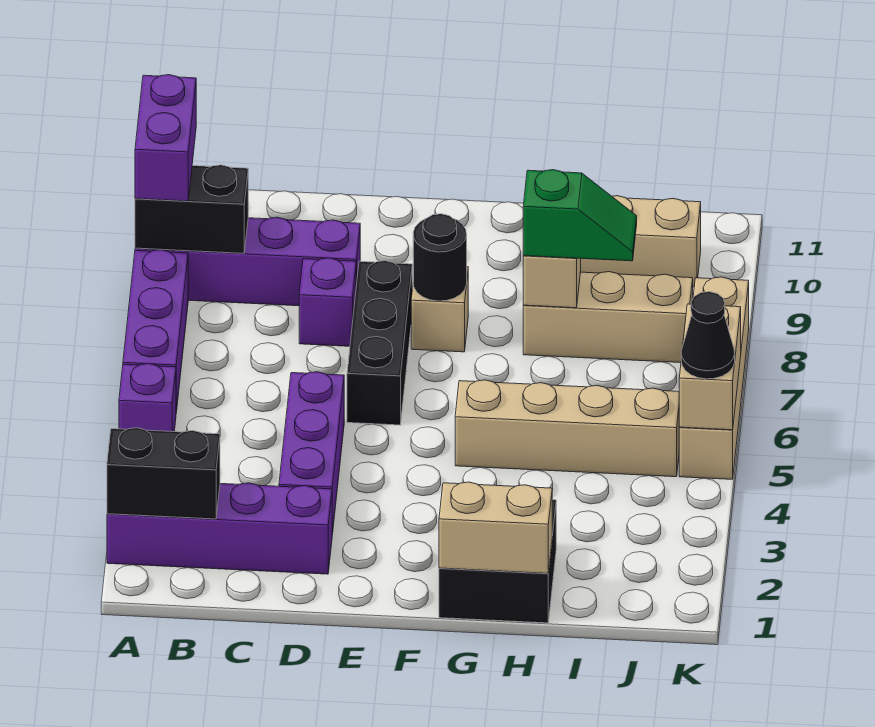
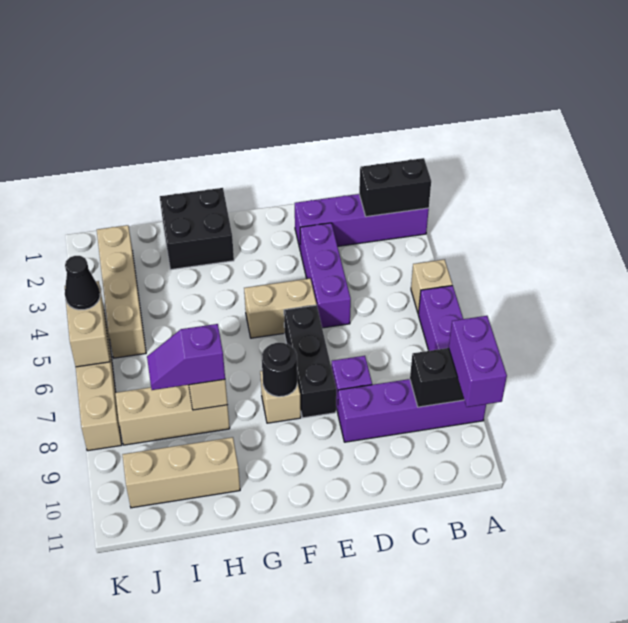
purple 1x1 brick [119,364,176,432] -> tan 1x1 brick [411,259,452,314]
tan 1x2 brick [439,482,552,573] -> tan 1x2 brick moved to [244,279,317,338]
tan 1x4 brick [455,380,680,477] -> tan 1x4 brick turned to [97,225,146,358]
green 1x2 slope [523,170,637,261] -> purple 1x2 slope [147,324,225,390]

